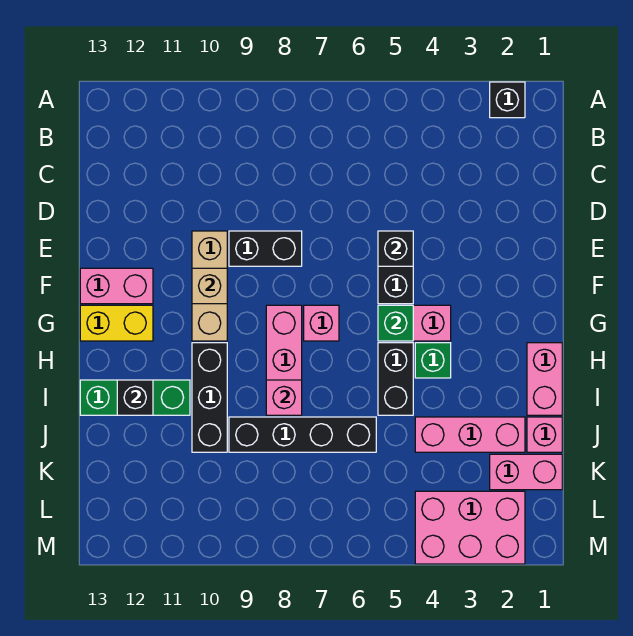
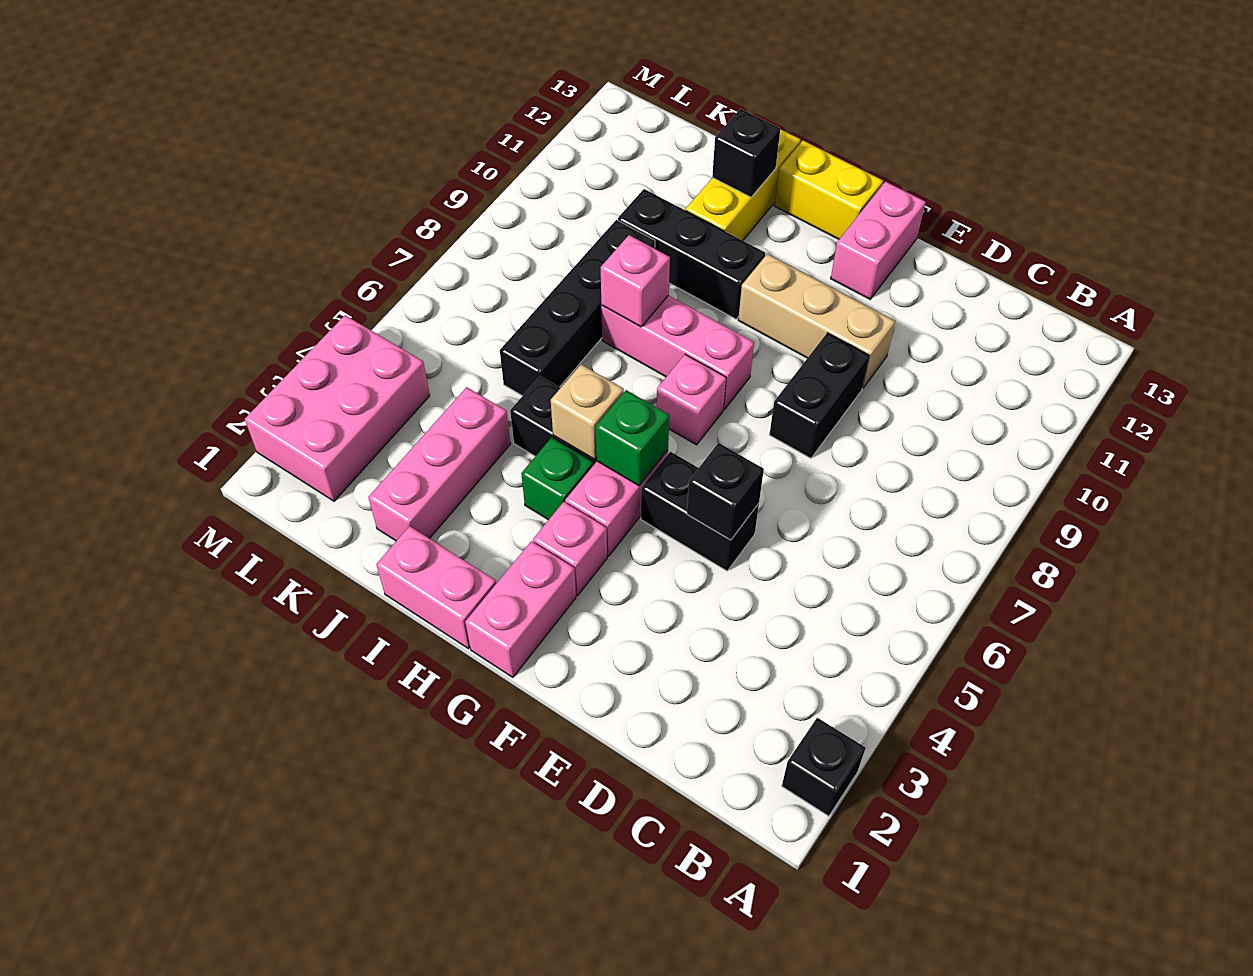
tan 1x1 brick [192,268,227,304] -> tan 1x1 brick moved to [551,364,624,460]
yellow 1x2 brick [80,305,153,341] -> yellow 1x2 brick turned to [774,141,883,239]
green 1x3 brick [80,380,190,415] -> yellow 1x3 brick [686,129,801,241]
pink 1x1 brick [527,417,562,452] -> pink 1x1 brick moved to [533,502,607,596]
pink 1x2 brick [490,454,562,490] -> pink 1x2 brick moved to [465,541,576,677]

